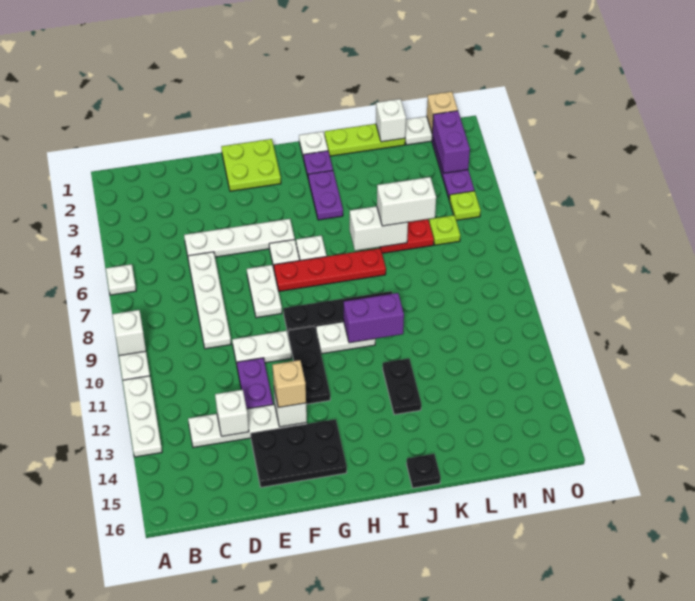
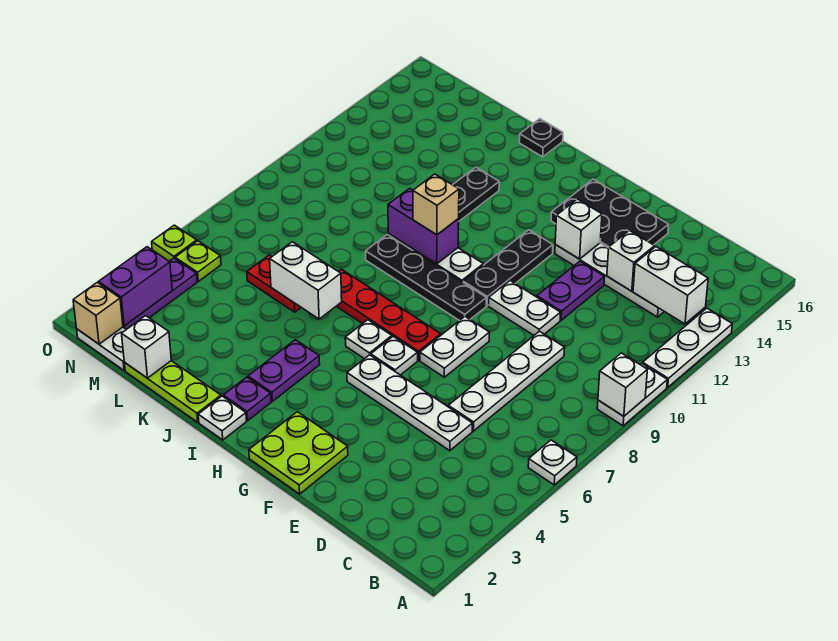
tan 1x1 brick [272,360,306,407] -> tan 1x1 brick moved to [413,174,459,235]
white 1x2 brick [377,177,436,226] -> white 1x2 brick moved to [633,247,708,324]
lime 1x1 plate [429,215,460,245] -> lime 1x1 plate moved to [152,225,197,261]

